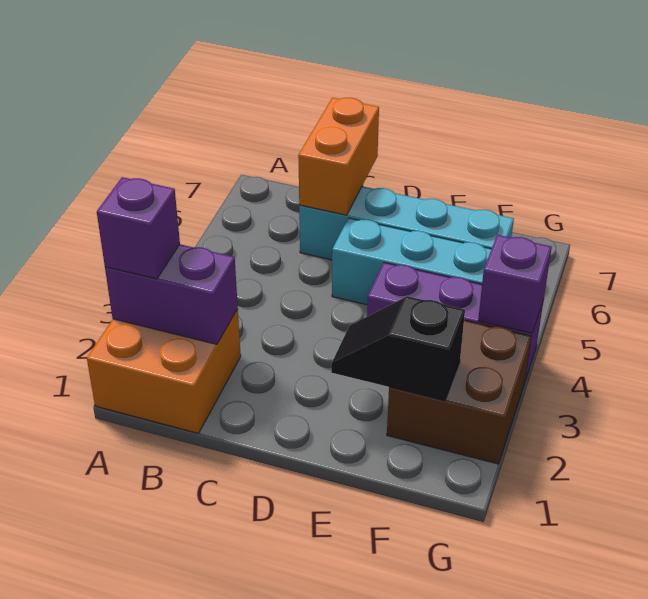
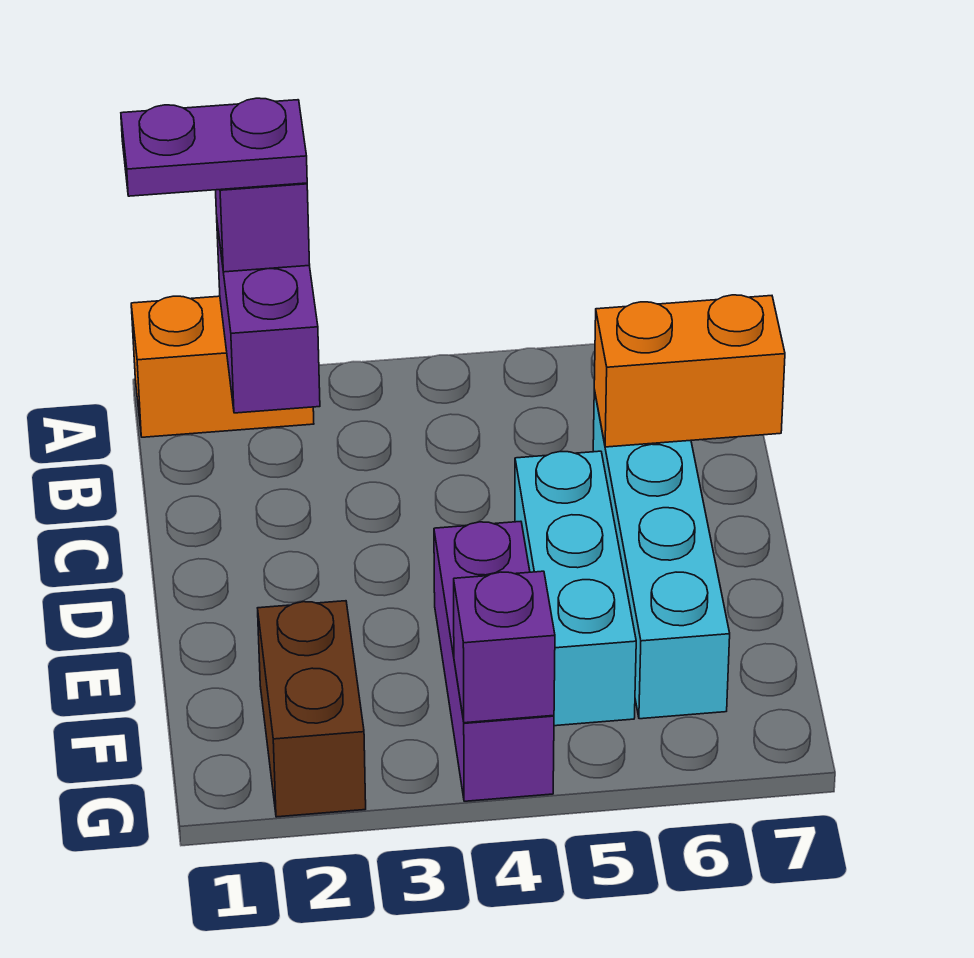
orange 2x2 brick [87,309,241,433] -> orange 1x2 brick [131,296,314,437]
none -> purple 1x2 plate [121,98,307,196]
black 1x2 slope [331,296,465,401] -> none
brown 2x2 brick [387,320,532,464] -> brown 1x2 brick [258,601,366,817]

